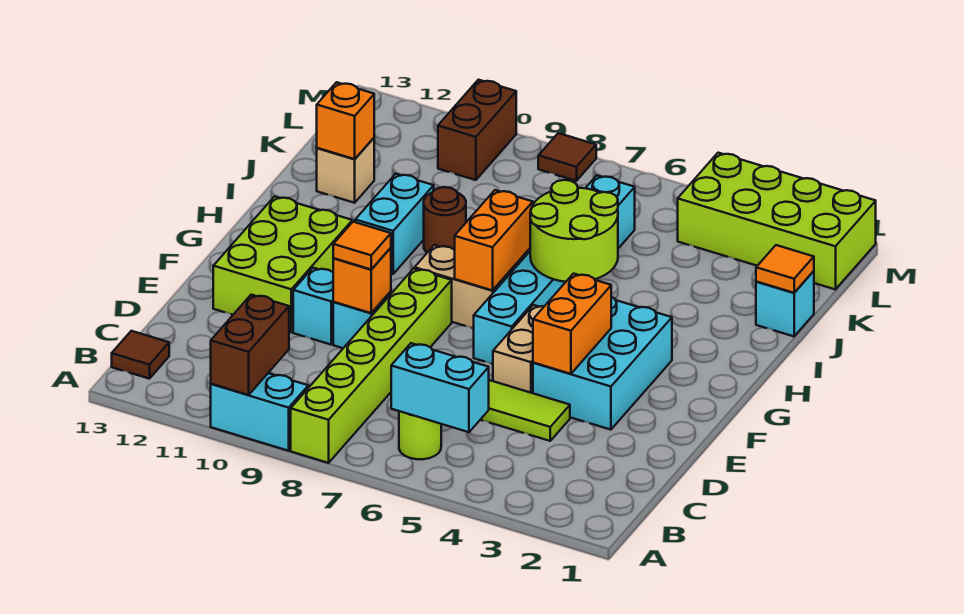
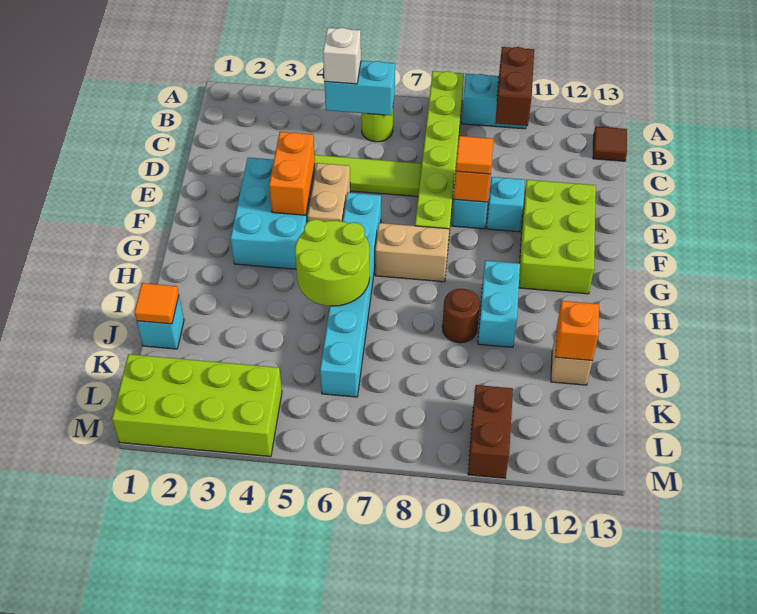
none -> white 1x1 brick [323,28,361,84]
orange 1x2 brick [455,190,533,290] -> none
brown 1x1 tile [538,133,596,181] -> none

